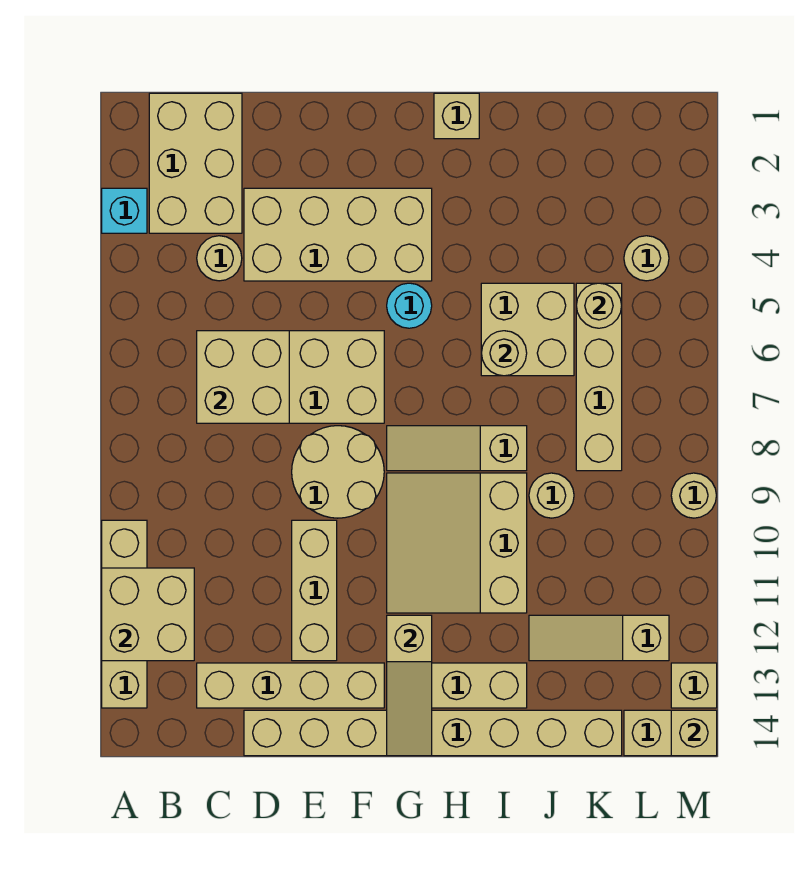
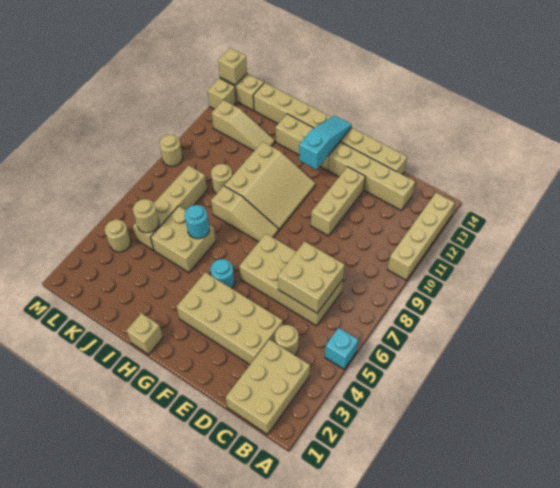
cyan 1x1 brick [102,188,147,233] -> cyan 1x1 brick moved to [325,328,358,369]
tan 2x2 brick [102,568,194,661] -> none
tan 2x2 round brick [292,426,384,518] -> none
tan 1x3 slope [387,615,432,756] -> cyan 1x3 slope [299,116,352,170]
tan 1x1 round brick [481,331,527,376] -> cyan 1x1 round brick [185,205,209,239]

